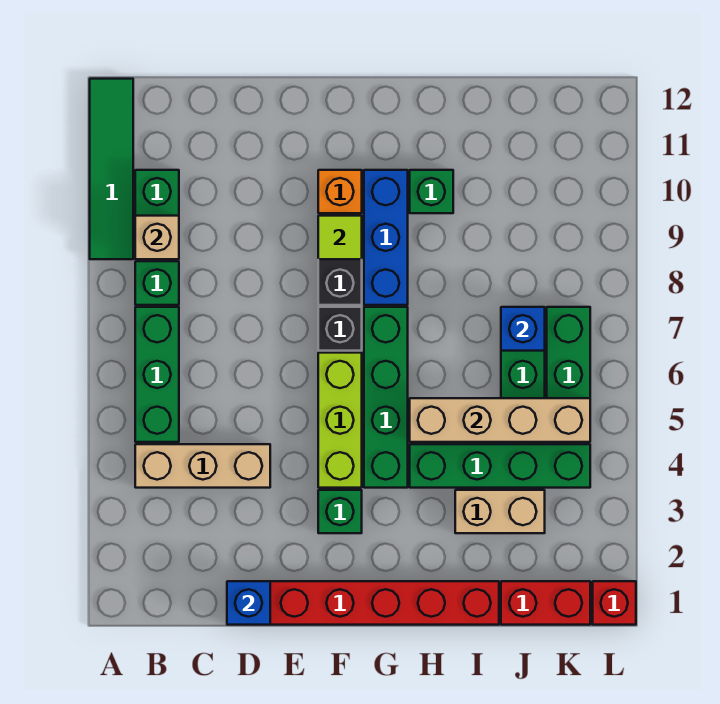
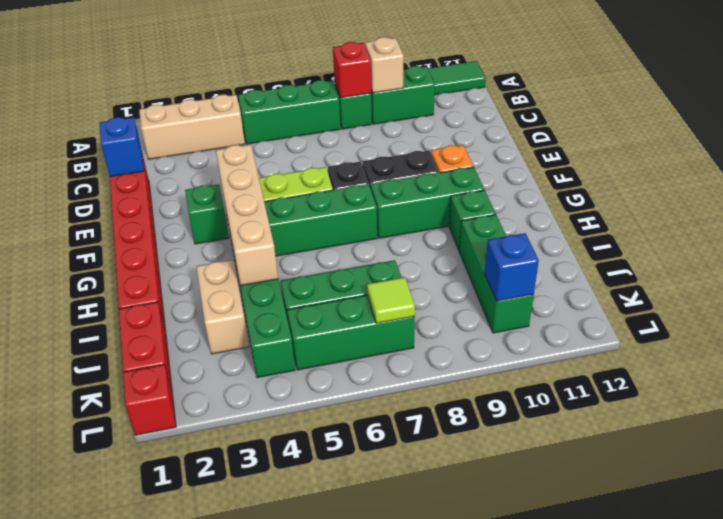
tan 1x3 brick [135,444,270,488] -> tan 1x3 brick turned to [139,95,245,159]
none -> red 1x1 brick [333,42,371,98]
lime 1x1 tile [318,216,362,259] -> lime 1x1 tile moved to [367,277,415,323]
blue 1x3 brick [364,170,408,305] -> green 1x3 brick [371,167,484,238]
tan 1x4 brick [410,398,590,442] -> tan 1x4 brick moved to [216,145,278,286]
none -> green 1x3 brick [459,215,534,333]
blue 1x1 brick [501,307,545,351] -> blue 1x1 brick moved to [485,233,539,301]

